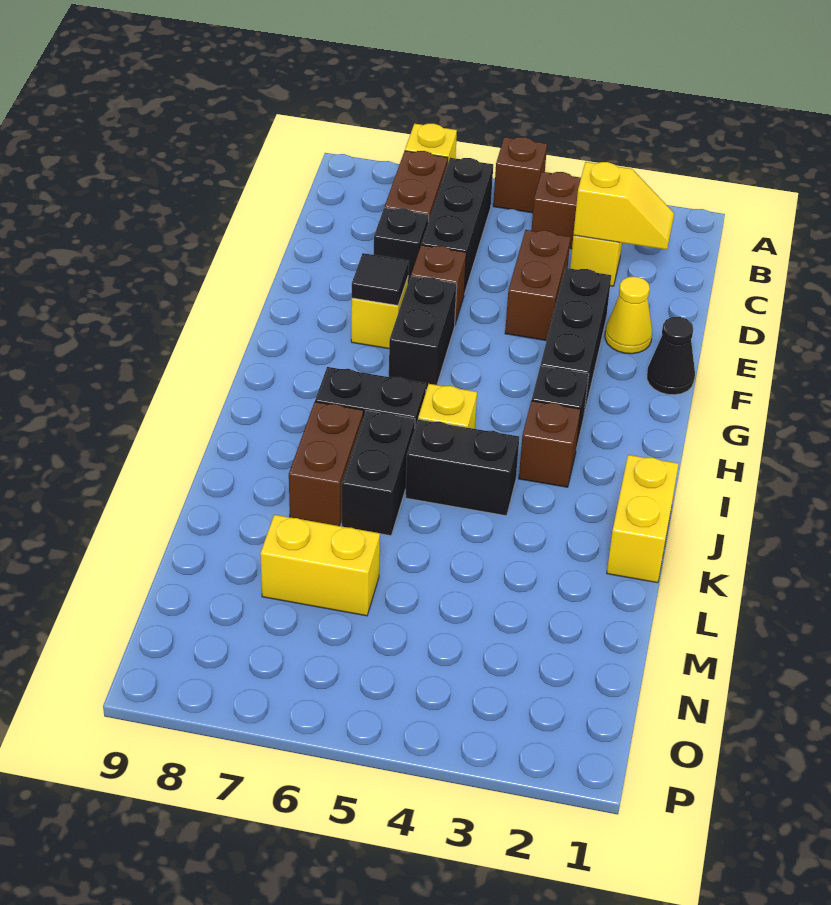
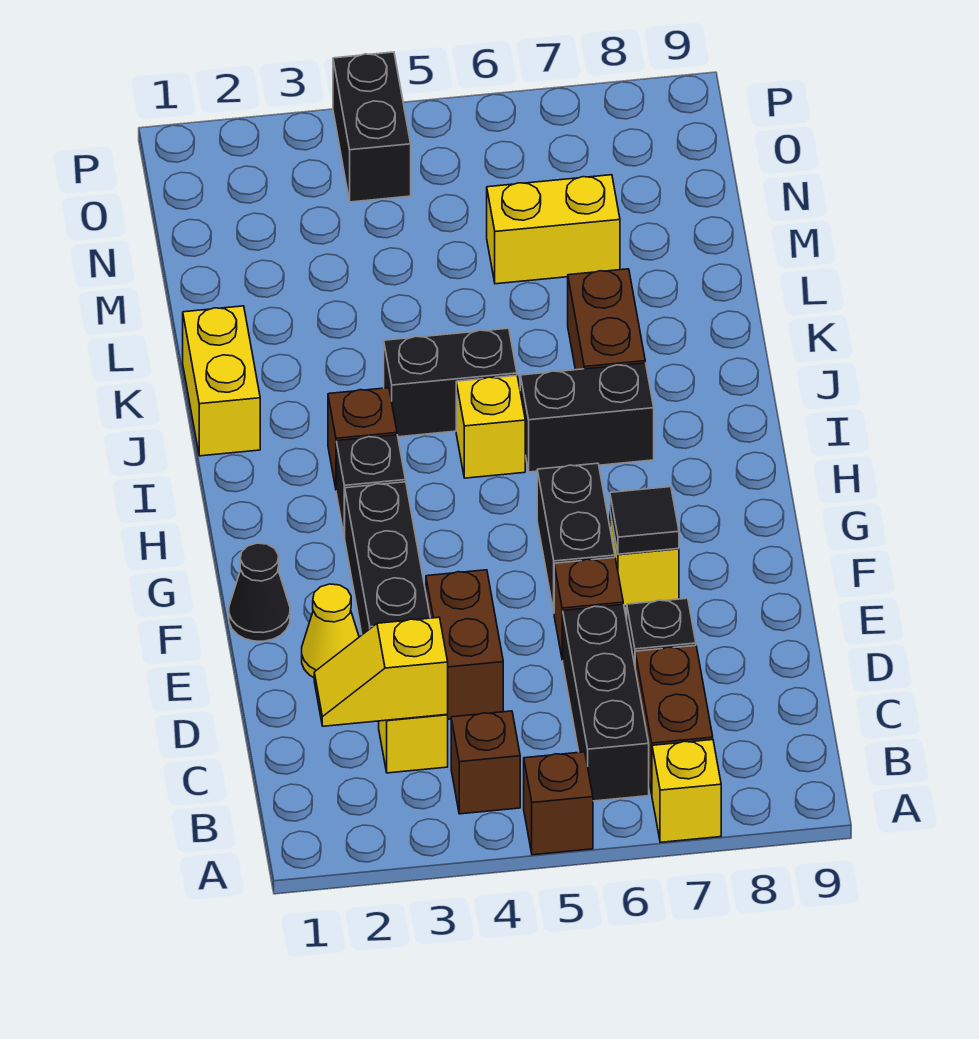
black 1x2 brick [342,411,415,536] -> black 1x2 brick moved to [333,52,411,202]

